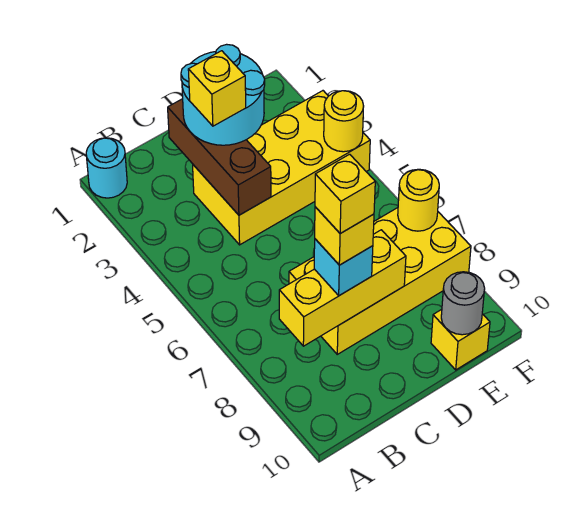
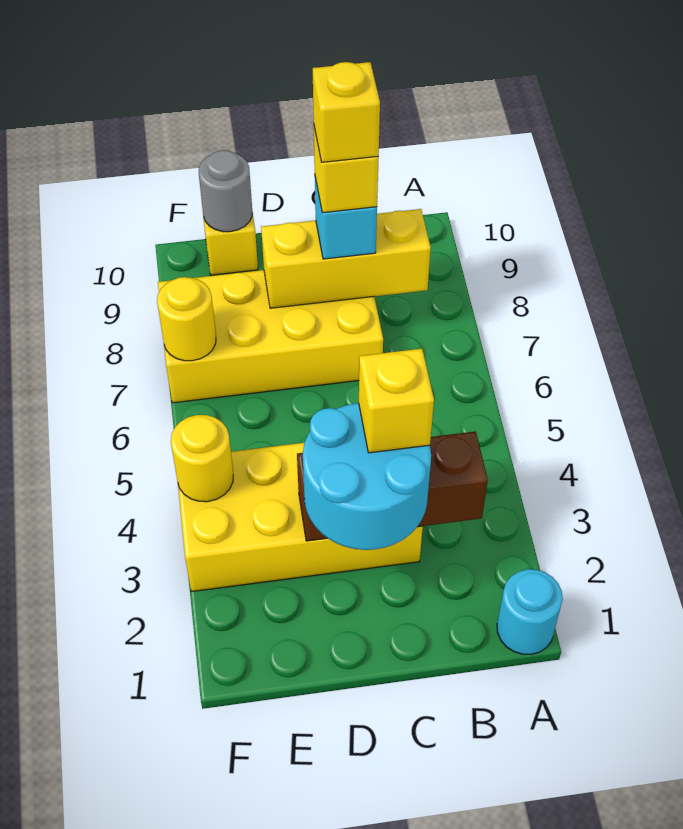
brown 1x3 brick [168,99,271,215] -> brown 1x3 brick turned to [297,431,488,541]

